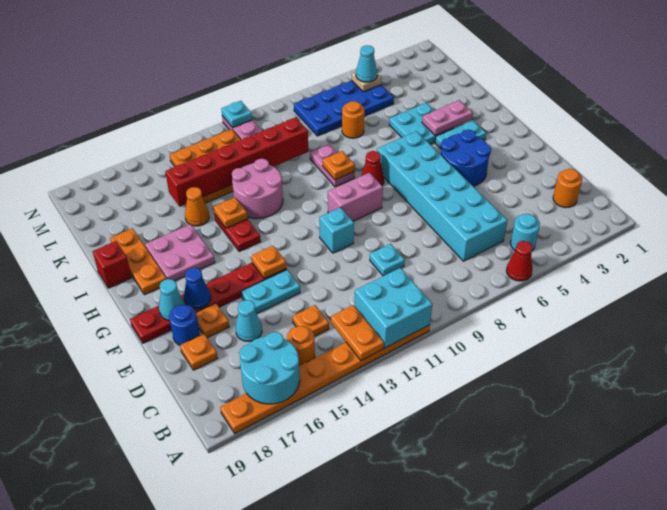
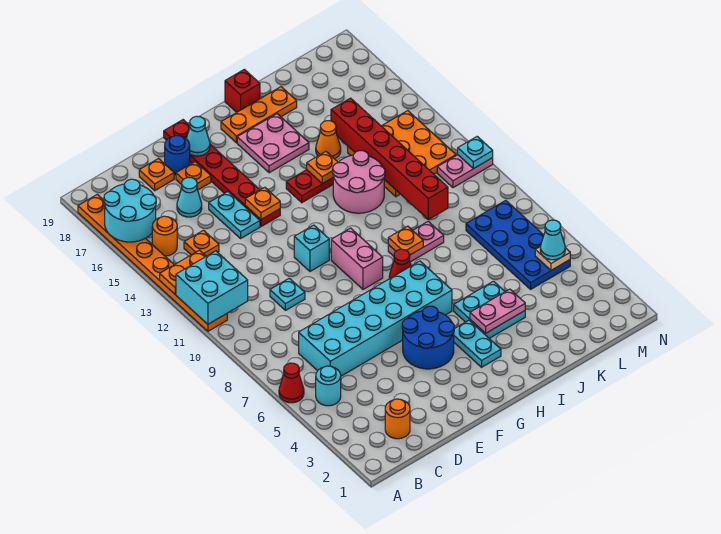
blue 1x1 cone [184,268,211,309] -> none
pink 1x2 plate [422,100,473,135] -> pink 1x2 plate turned to [470,289,525,333]
orange 1x1 round brick [342,101,365,138] -> none

